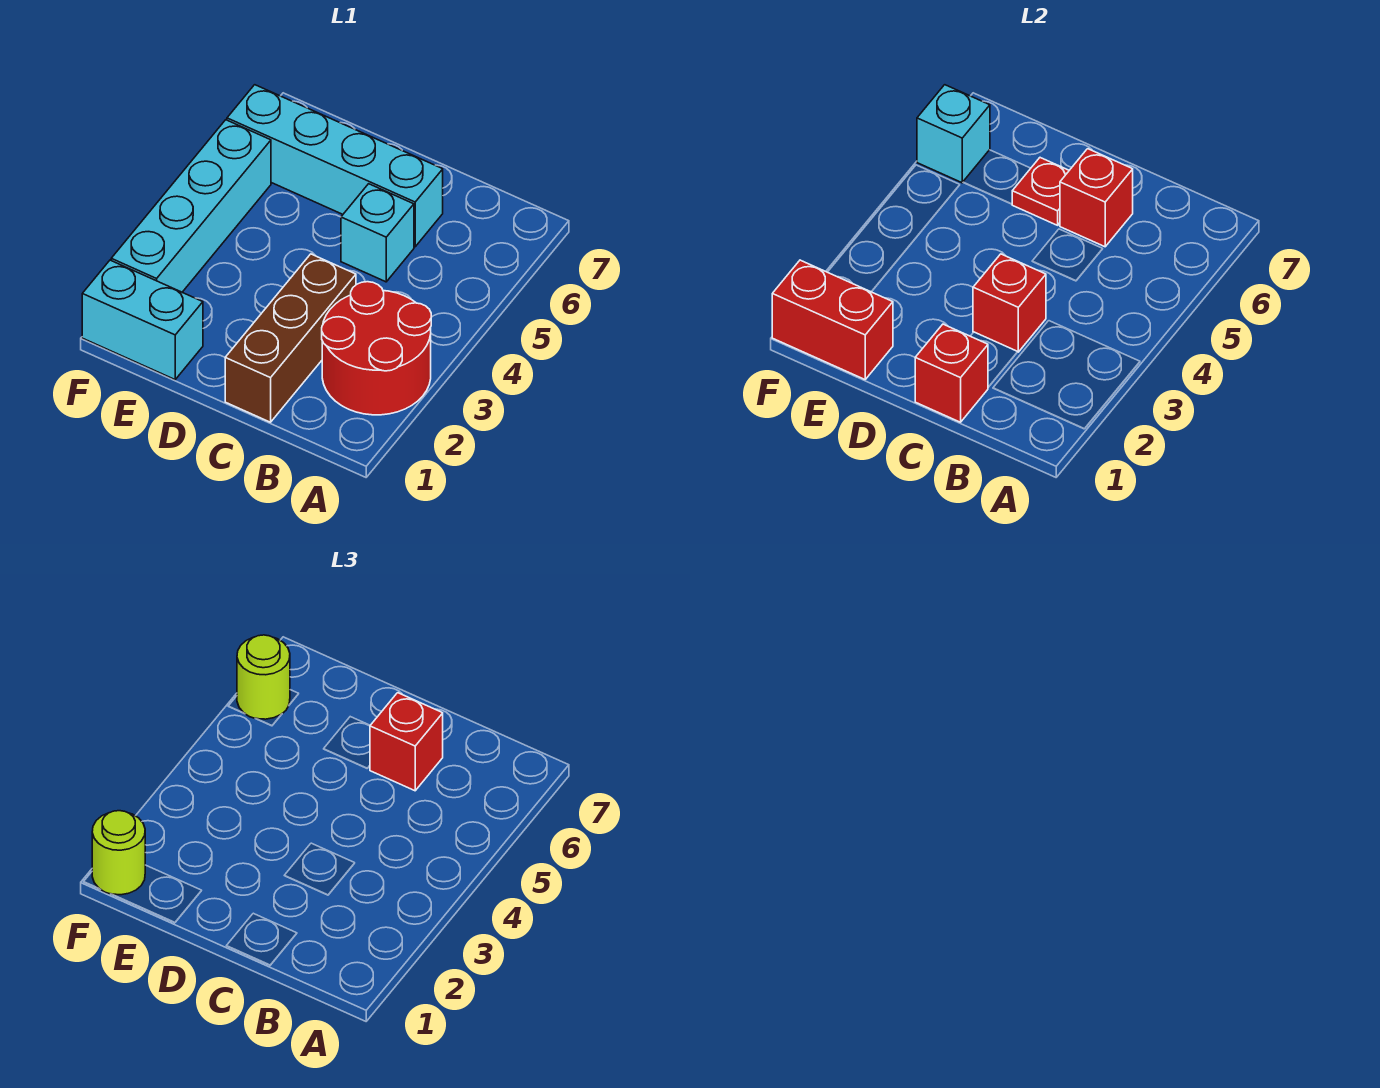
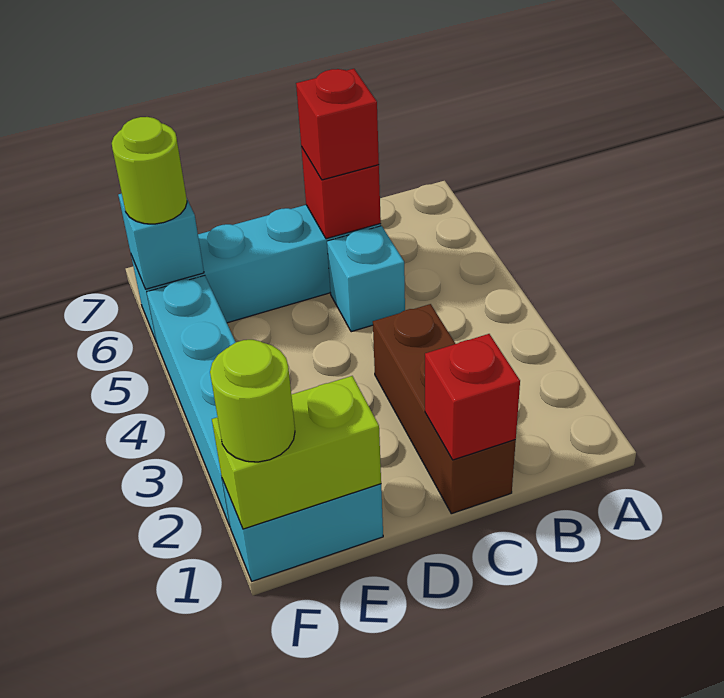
red 2x2 round brick [322,282,431,415] -> none
red 1x1 brick [973,254,1046,352] -> none
red 1x1 plate [1012,158,1069,225] -> none
red 1x2 brick [772,260,893,379] -> lime 1x2 brick [212,376,381,529]

